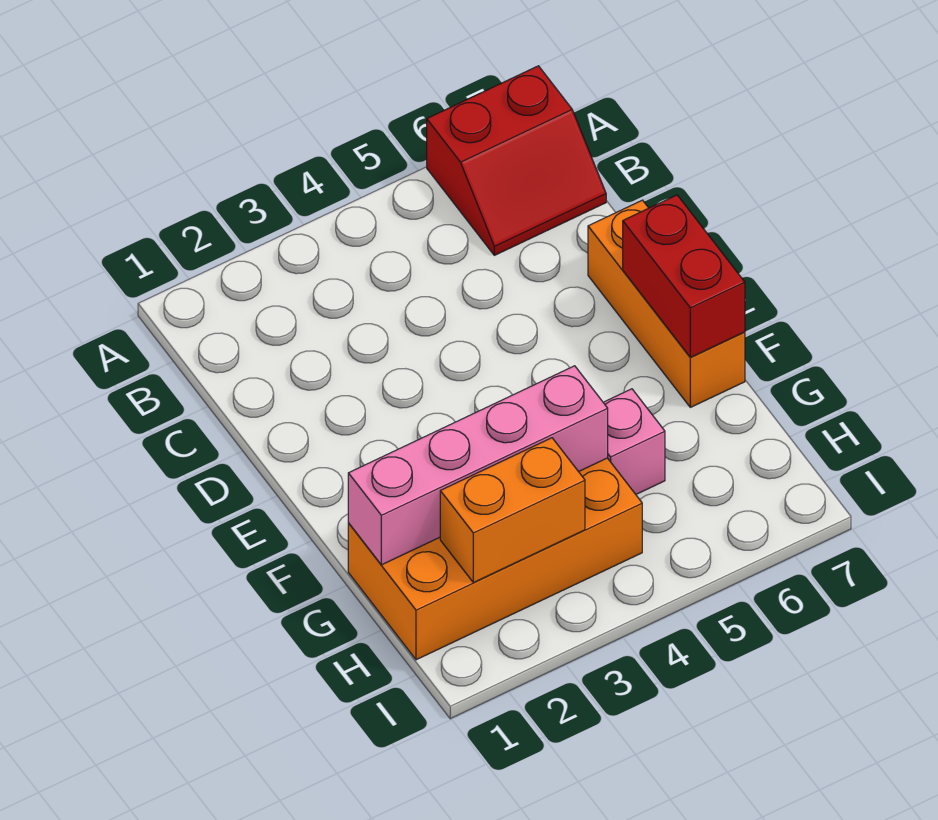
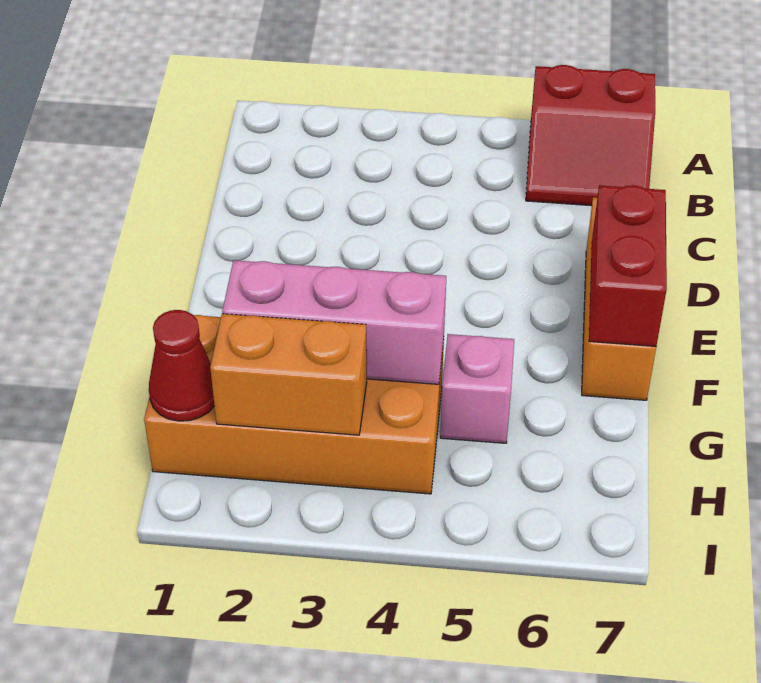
pink 1x4 brick [348,366,608,565] -> pink 1x3 brick [222,260,446,384]
none -> red 1x1 cone [149,310,215,421]

